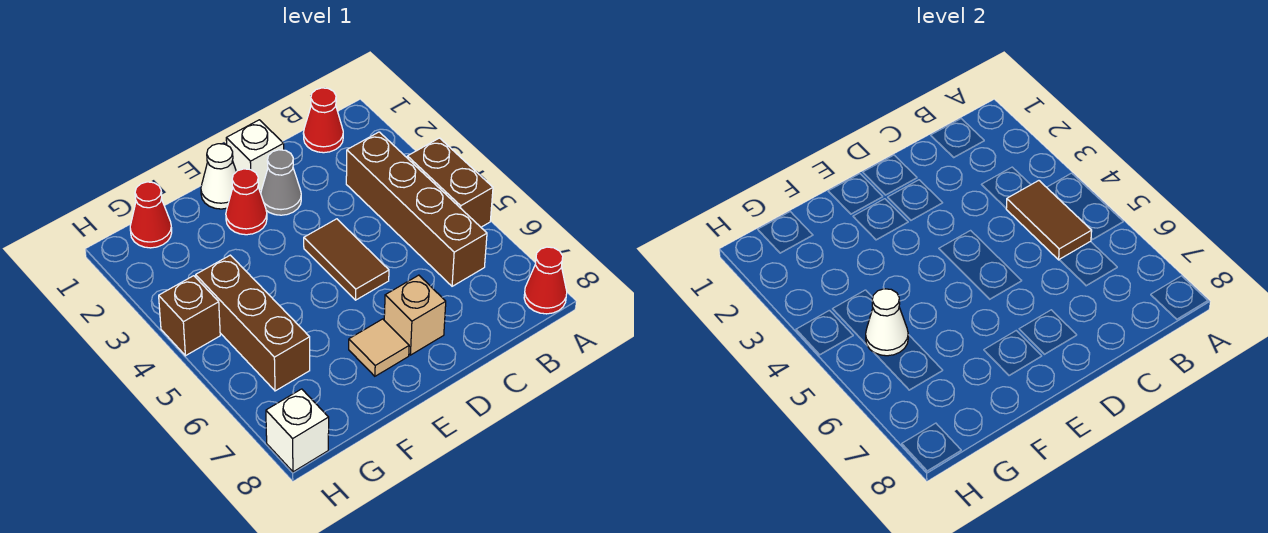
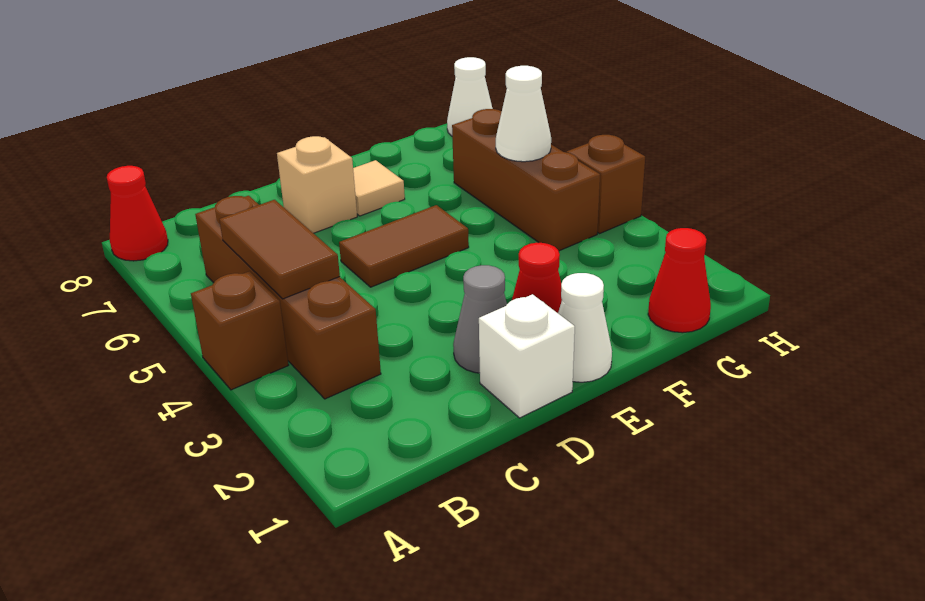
brown 1x2 brick [407,138,493,227] -> brown 1x1 brick [191,271,288,390]
red 1x1 cone [303,88,343,153] -> none
brown 1x2 tile [304,219,389,300] -> brown 1x2 tile turned to [339,205,469,287]
white 1x1 brick [266,389,329,472] -> white 1x1 cone [447,57,493,136]

